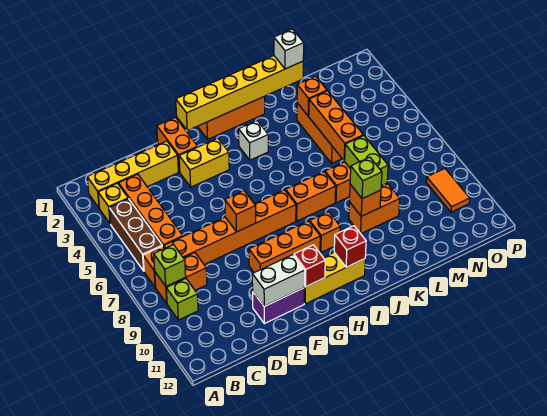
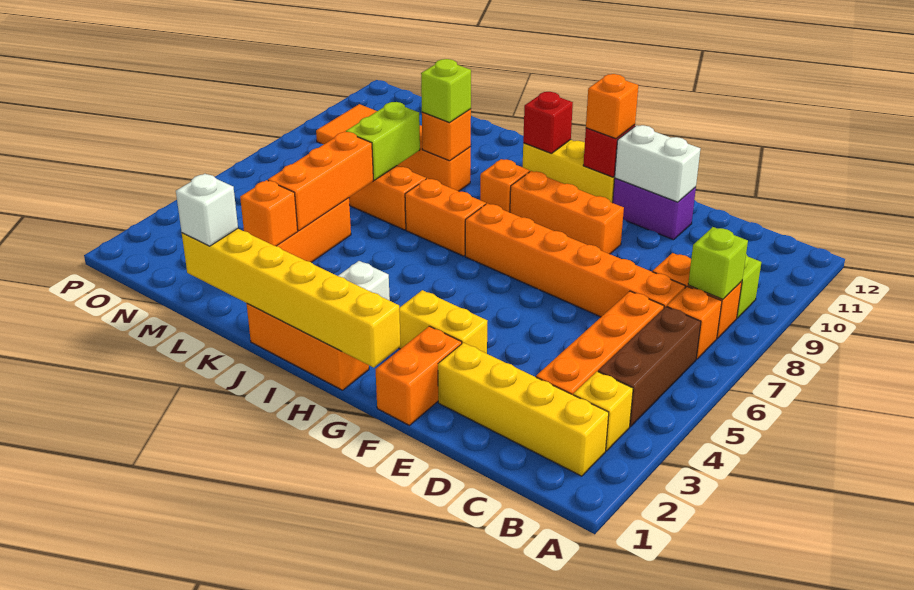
orange 1x1 brick [225,191,256,232] -> orange 1x1 brick moved to [586,74,638,139]

